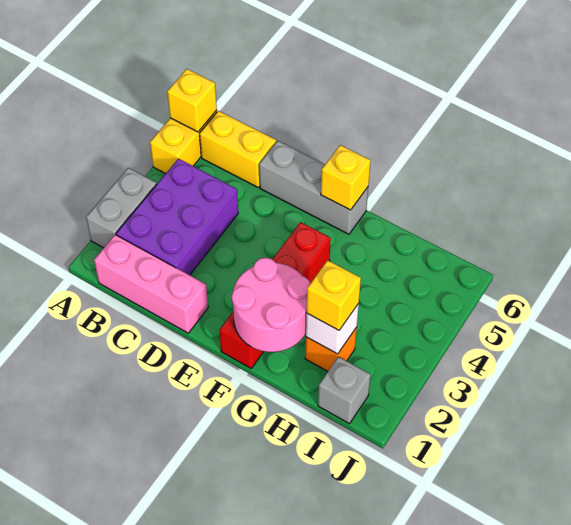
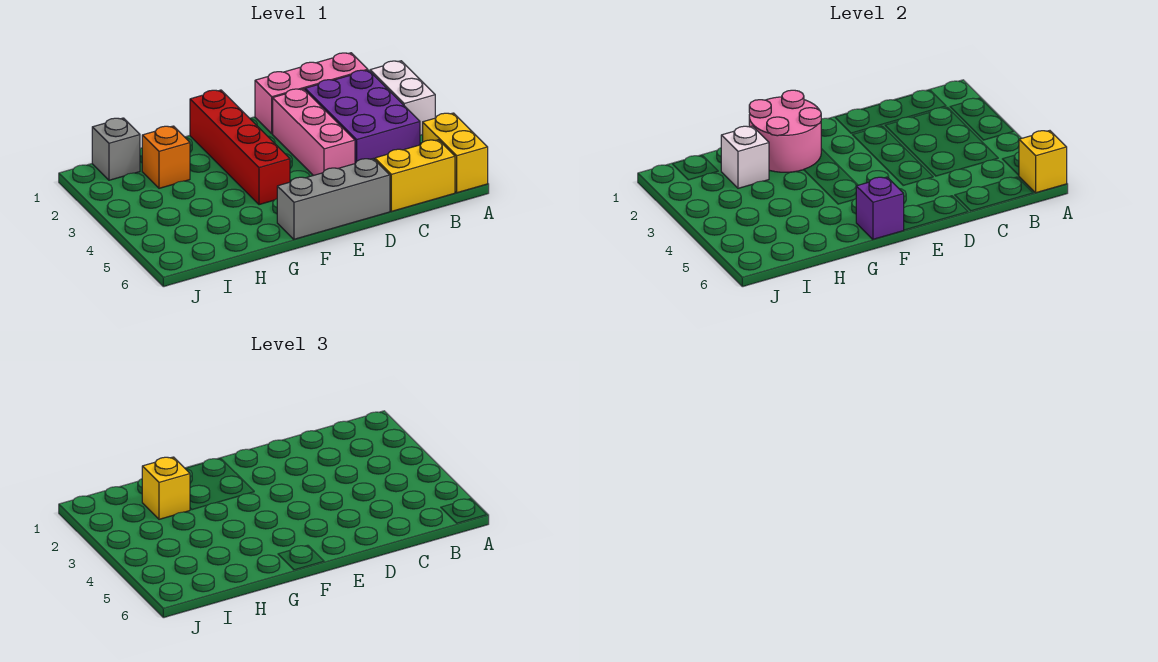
grey 1x2 brick [86,168,157,248] -> white 1x2 brick [370,61,435,135]
none -> pink 1x3 brick [273,89,355,176]
yellow 1x1 brick [321,145,371,210] -> purple 1x1 brick [856,177,904,239]

